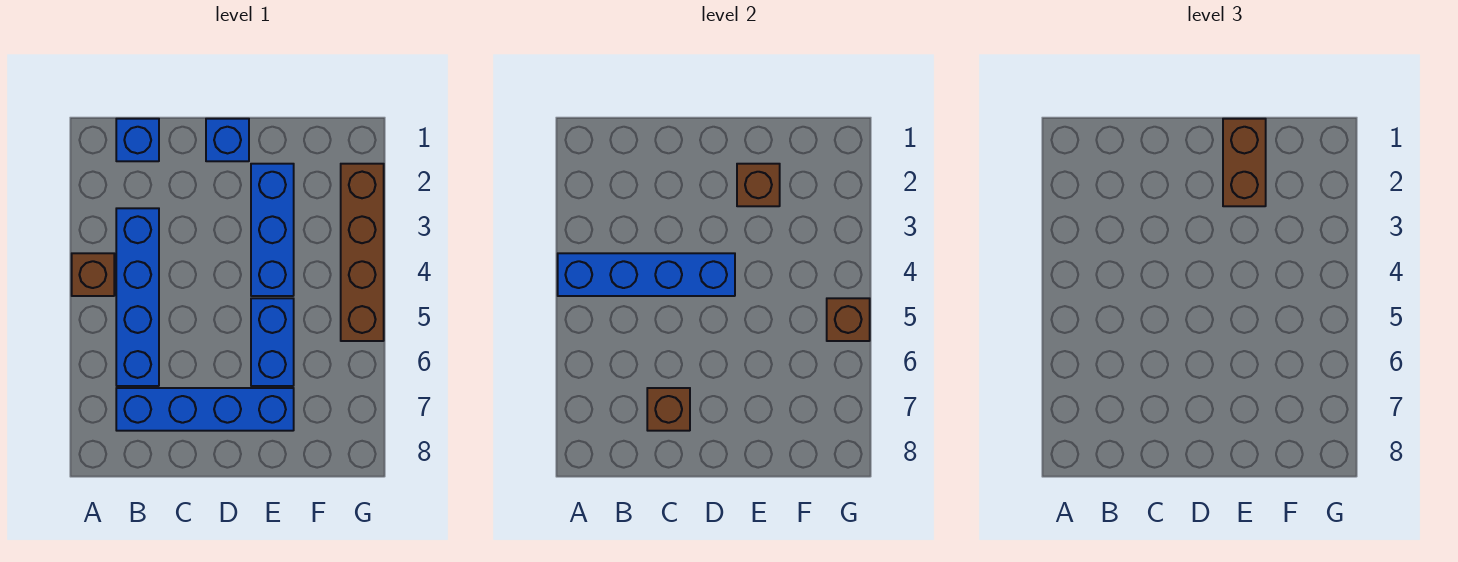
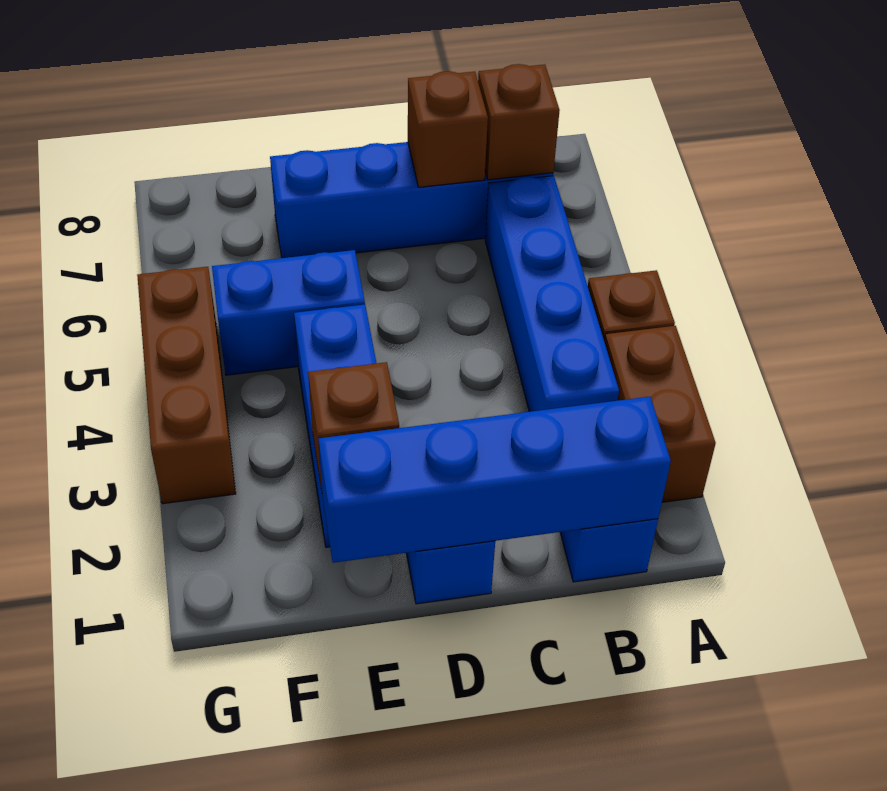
blue 1x4 brick [558,253,735,296] -> blue 1x4 brick moved to [318,397,671,563]
brown 1x2 brick [1223,119,1266,206] -> brown 1x2 brick moved to [605,326,716,502]
blue 1x2 brick [251,298,294,386] -> blue 1x2 brick turned to [212,250,365,375]
brown 1x4 brick [341,164,384,341] -> brown 1x3 brick [137,267,236,504]
brown 1x1 brick [827,298,870,341] -> brown 1x1 brick moved to [478,64,560,180]

